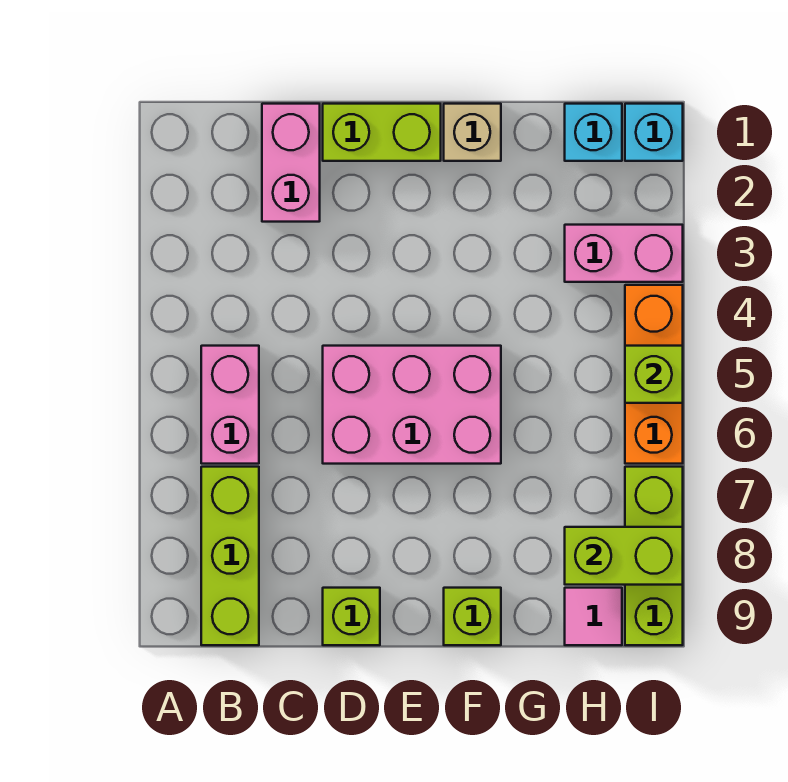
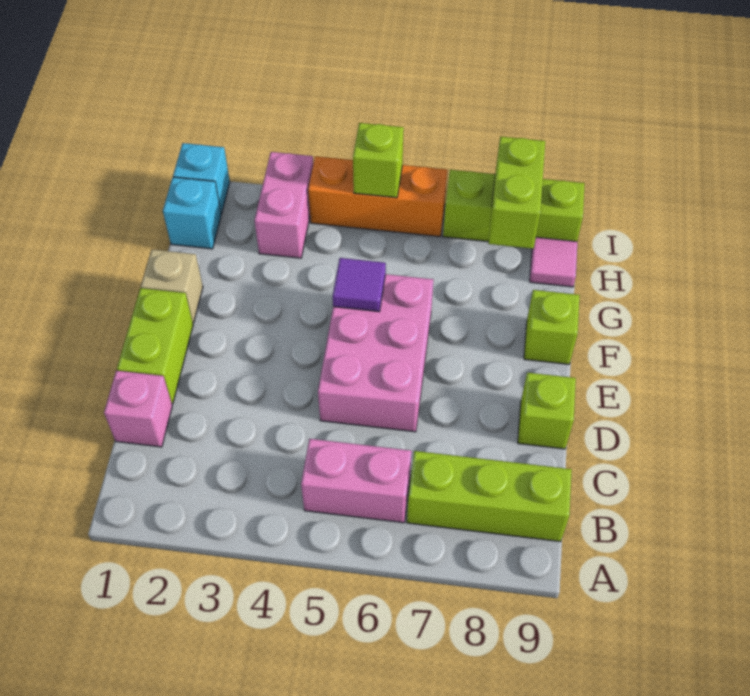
pink 1x2 brick [262,104,320,222] -> pink 1x1 brick [104,371,172,447]
none -> purple 1x1 tile [333,258,386,312]

